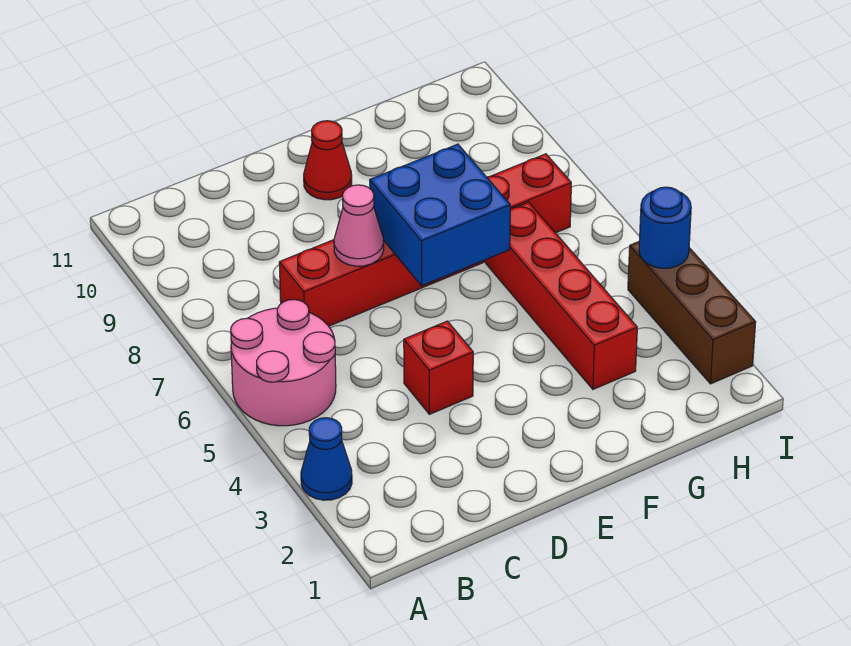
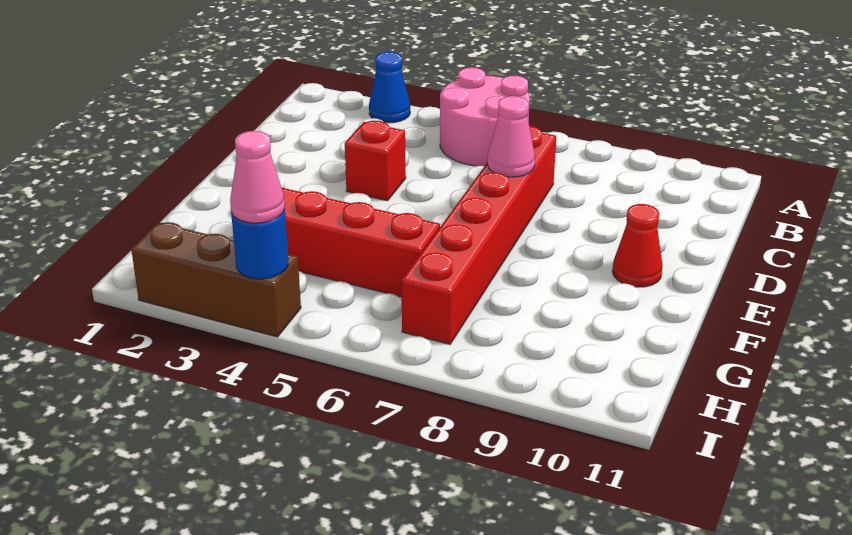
blue 2x2 brick [370,144,510,286] -> none
none -> pink 1x1 cone [230,131,285,223]

